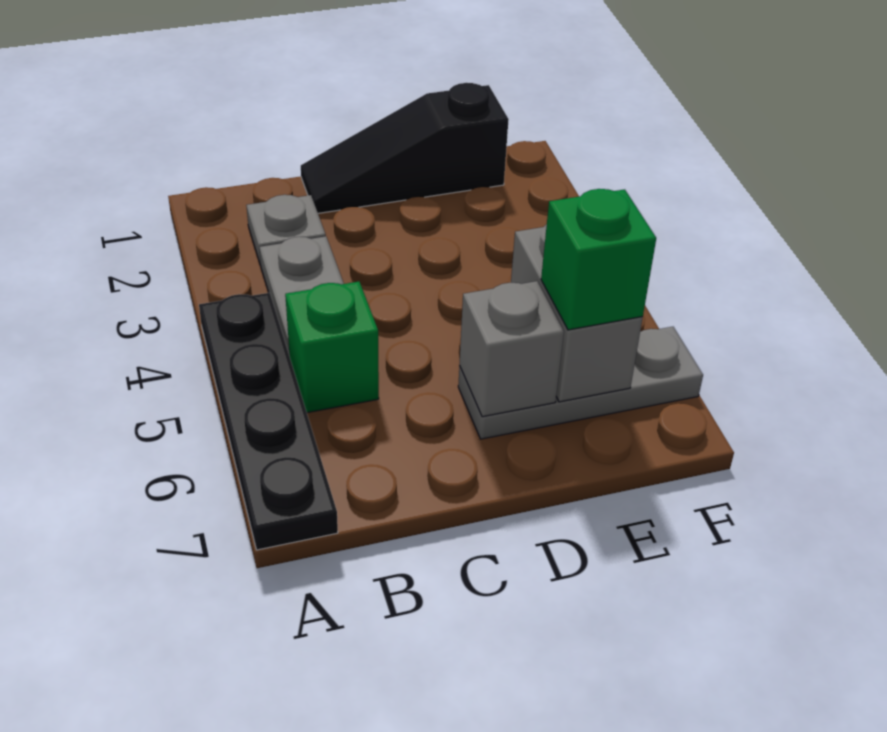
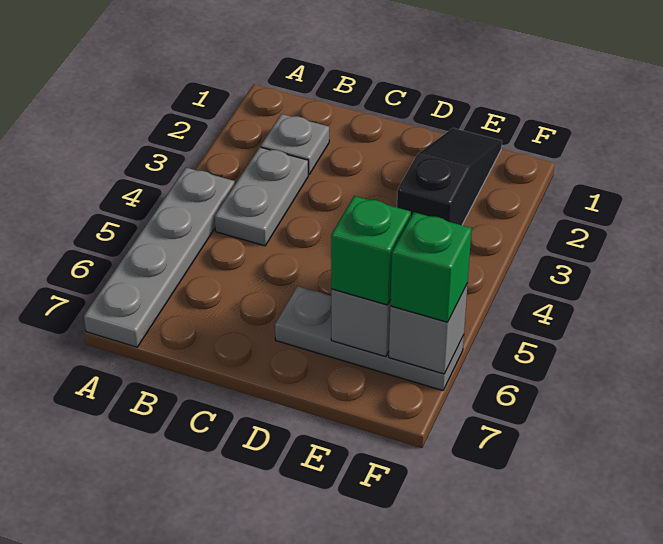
black 1x4 plate [199,293,338,550] -> grey 1x4 plate [84,168,235,347]
green 1x1 brick [285,282,379,413] -> green 1x1 brick moved to [390,212,472,322]
black 1x3 slope [301,83,509,213] -> black 1x3 slope turned to [397,128,502,225]
grey 1x1 brick [459,281,564,417] -> grey 1x1 brick moved to [389,283,468,374]

